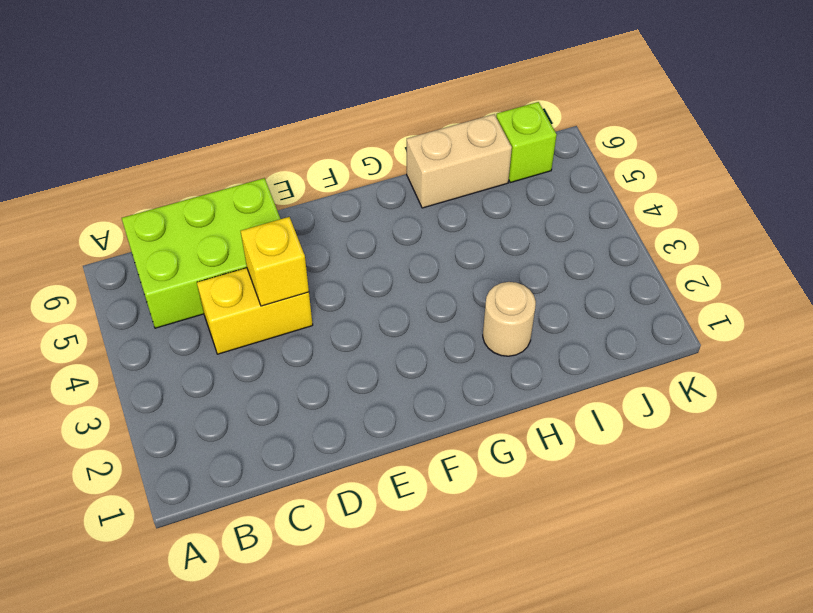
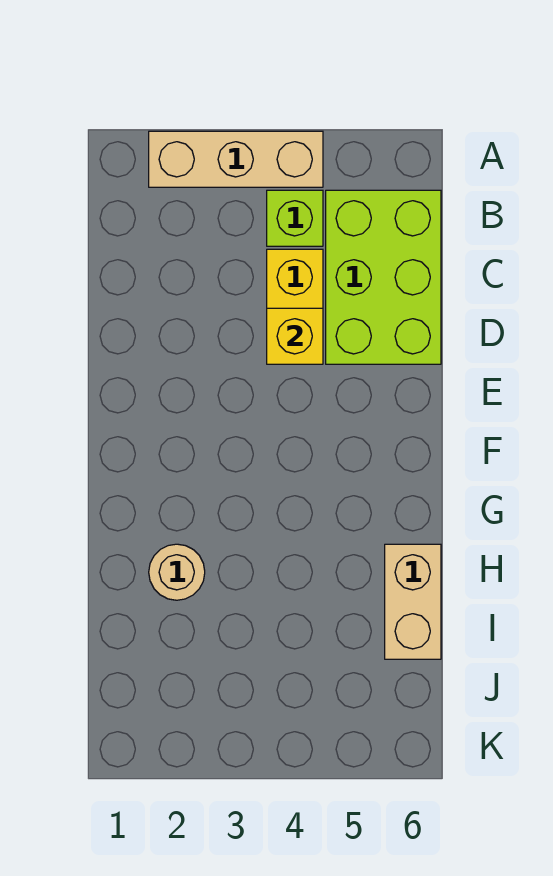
none -> tan 1x3 brick [149,131,323,187]
lime 1x1 brick [496,102,557,183] -> lime 1x1 brick moved to [267,190,323,246]

